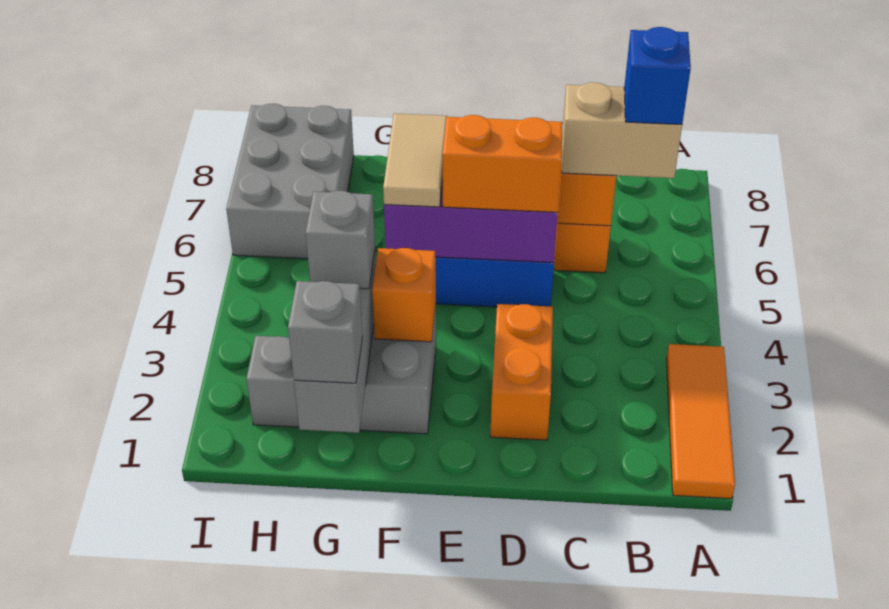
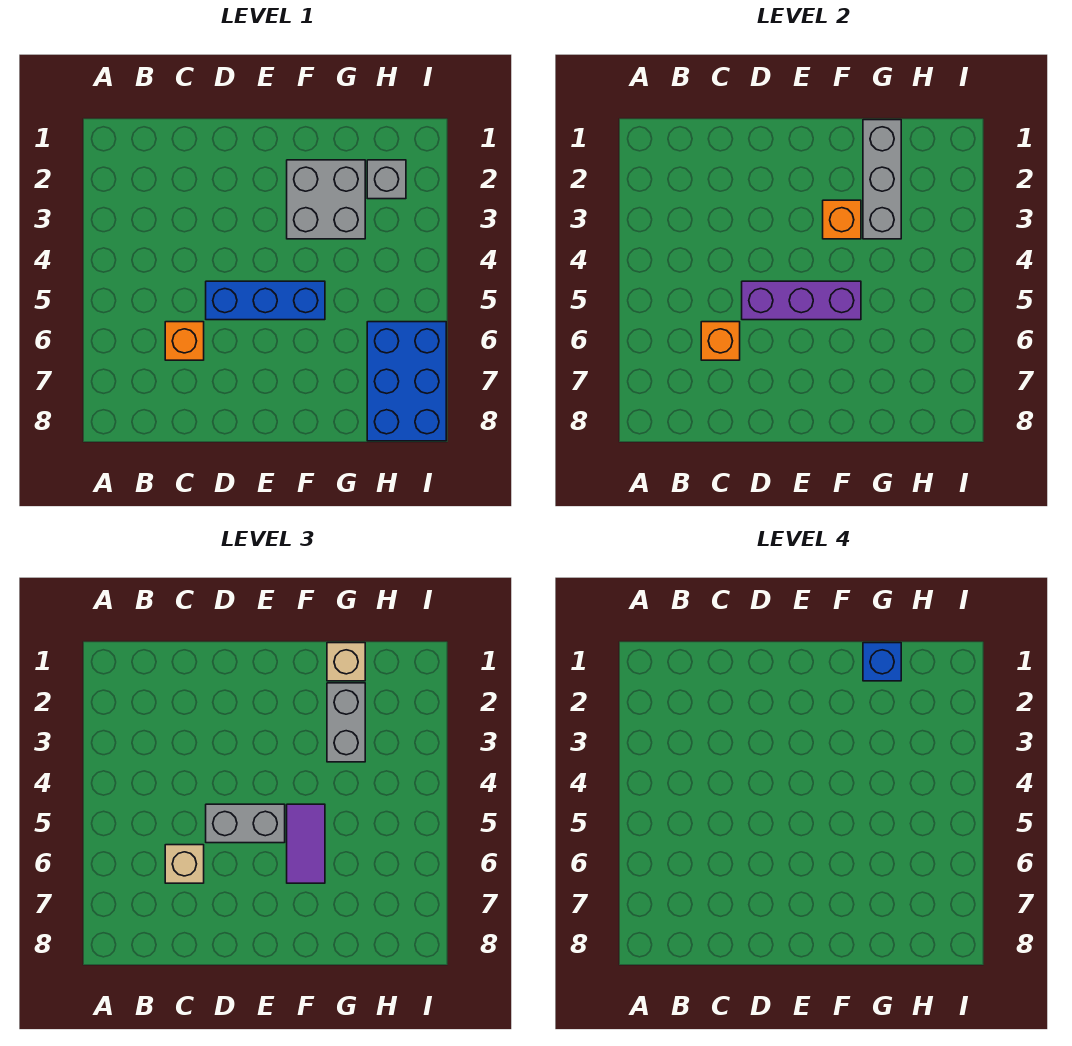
orange 1x3 tile [666,344,735,499] -> none
tan 1x2 brick [561,82,682,178] -> tan 1x1 brick [165,845,204,883]
blue 1x1 brick [624,27,691,124] -> blue 1x1 brick moved to [863,643,901,681]
orange 1x2 brick [490,304,553,440] -> none
orange 1x2 brick [443,115,563,212] -> grey 1x2 brick [206,804,285,843]
tan 1x2 tile [383,113,447,207] -> purple 1x2 tile [287,804,325,883]
grey 1x1 brick [288,281,363,383] -> tan 1x1 brick [327,643,365,681]
grey 1x1 brick [306,191,375,289] -> grey 1x2 brick [327,683,365,762]
grey 2x3 brick [226,104,354,259] -> blue 2x3 brick [367,322,446,441]

